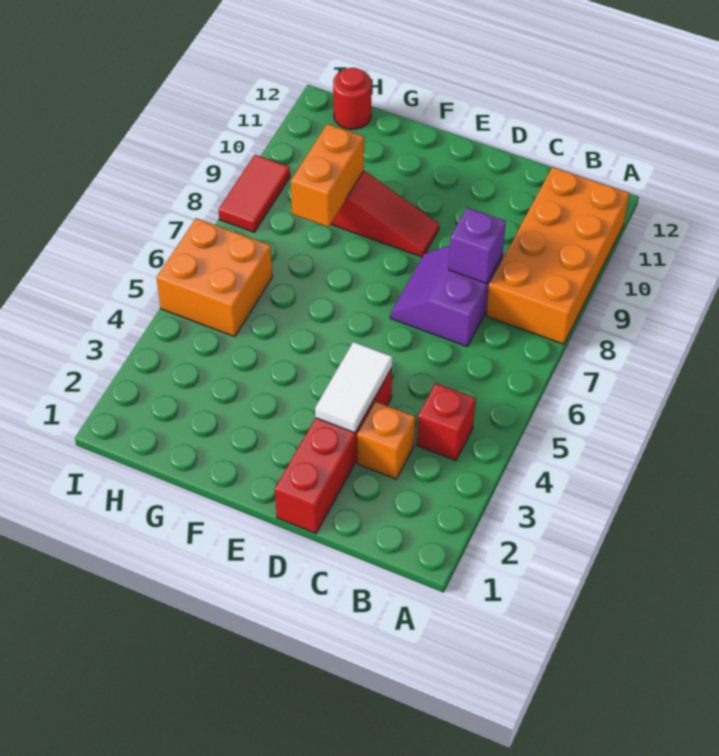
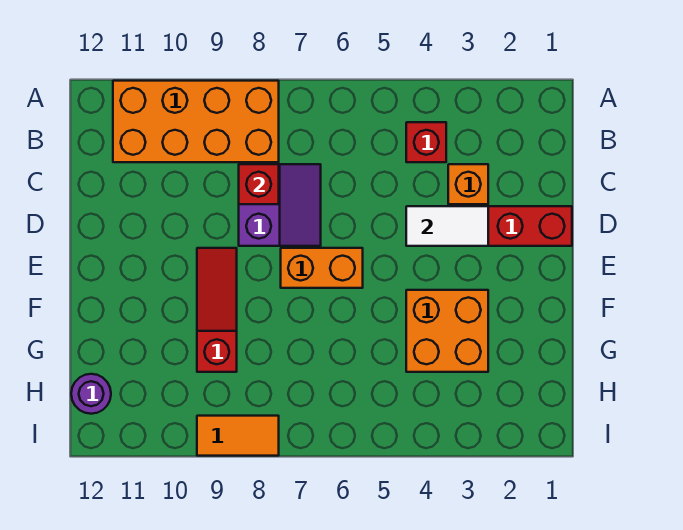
purple 2x2 slope [390,246,503,346] -> purple 2x2 slope turned to [239,164,321,246]
purple 1x1 brick [449,208,506,283] -> red 1x1 brick [239,164,279,204]
orange 1x2 brick [291,124,364,227] -> orange 1x2 brick moved to [281,248,363,288]
orange 2x2 brick [157,218,272,337] -> orange 2x2 brick moved to [406,290,488,372]
red 1x1 round brick [333,68,371,129] -> purple 1x1 round brick [71,374,111,414]
red 1x2 tile [219,155,290,232] -> orange 1x2 tile [197,416,279,456]

